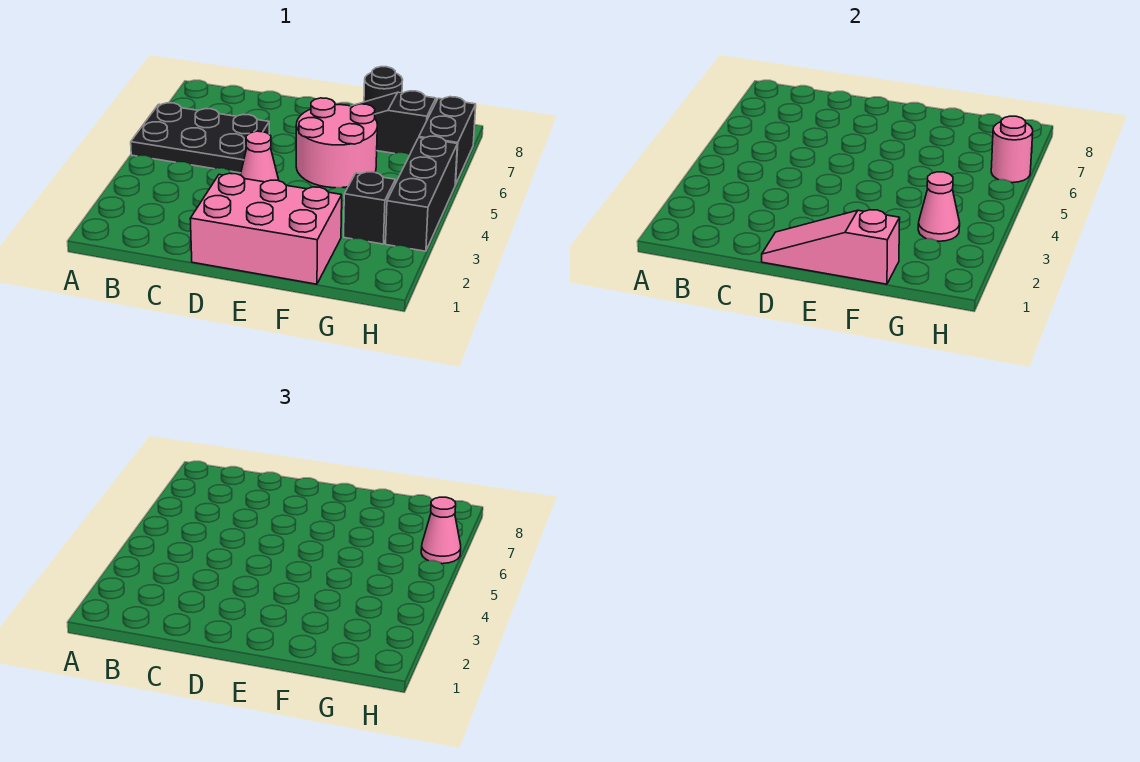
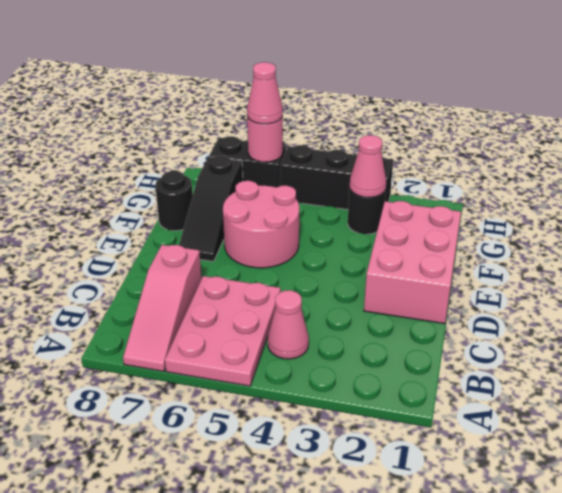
black 2x3 plate [131,103,269,173] -> pink 2x3 plate [165,276,281,386]
pink 1x3 slope [762,210,900,284] -> pink 1x3 slope moved to [123,245,201,371]
pink 1x1 cone [241,131,279,182] -> pink 1x1 cone moved to [268,290,309,359]
black 1x1 brick [344,172,395,244] -> black 1x1 round brick [348,189,386,234]

